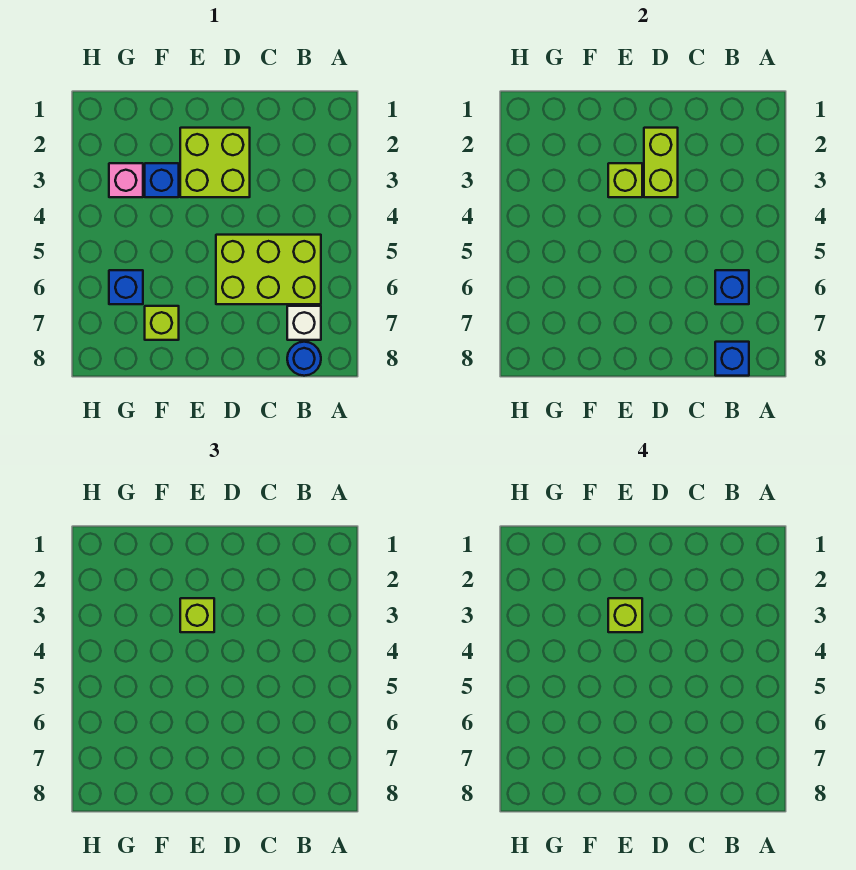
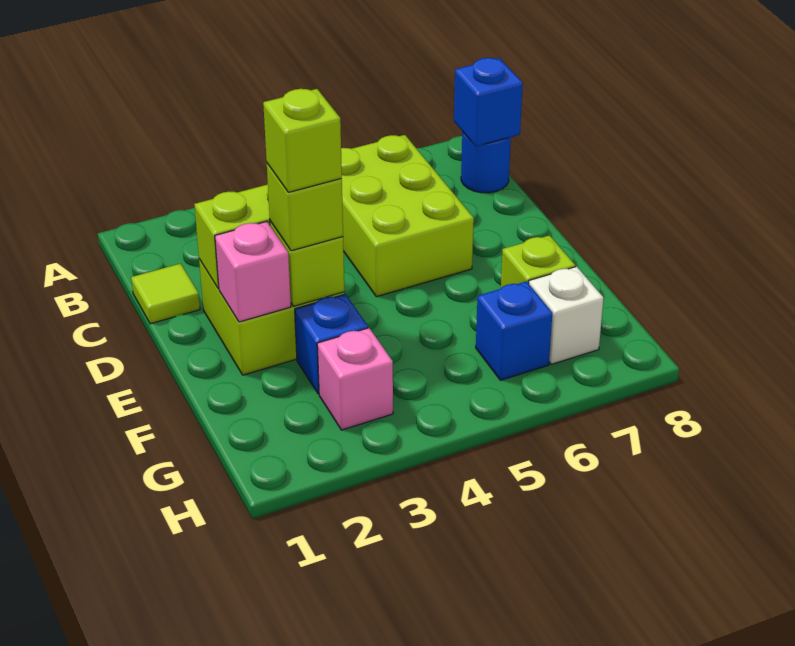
blue 1x1 brick [715,270,749,304] -> none
white 1x1 brick [287,306,321,340] -> white 1x1 brick moved to [529,267,604,364]
none -> lime 1x1 tile [131,264,200,324]
none -> pink 1x1 brick [215,222,291,322]

